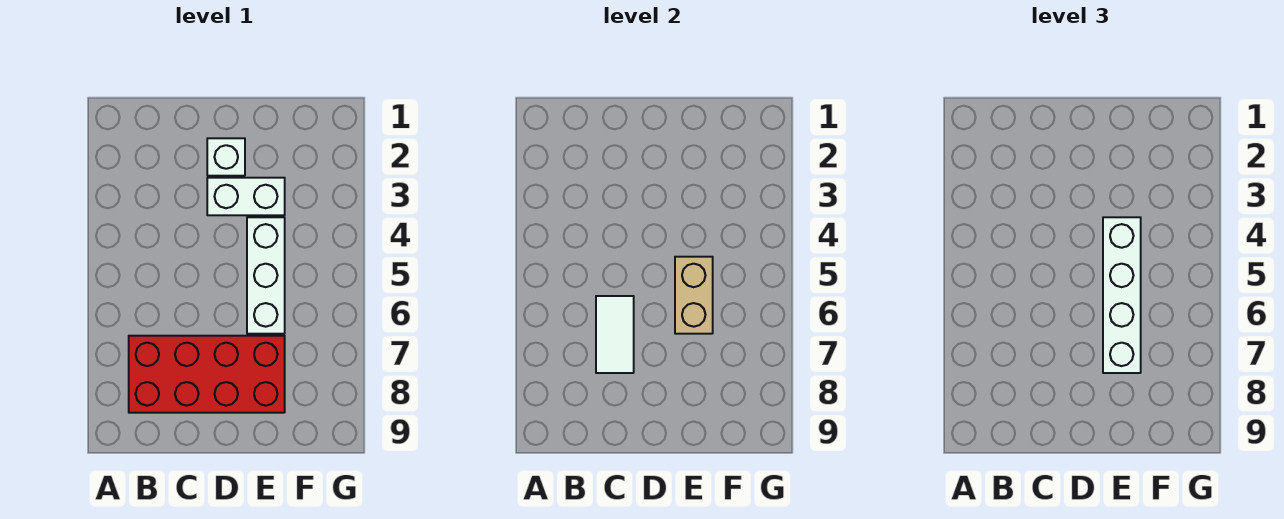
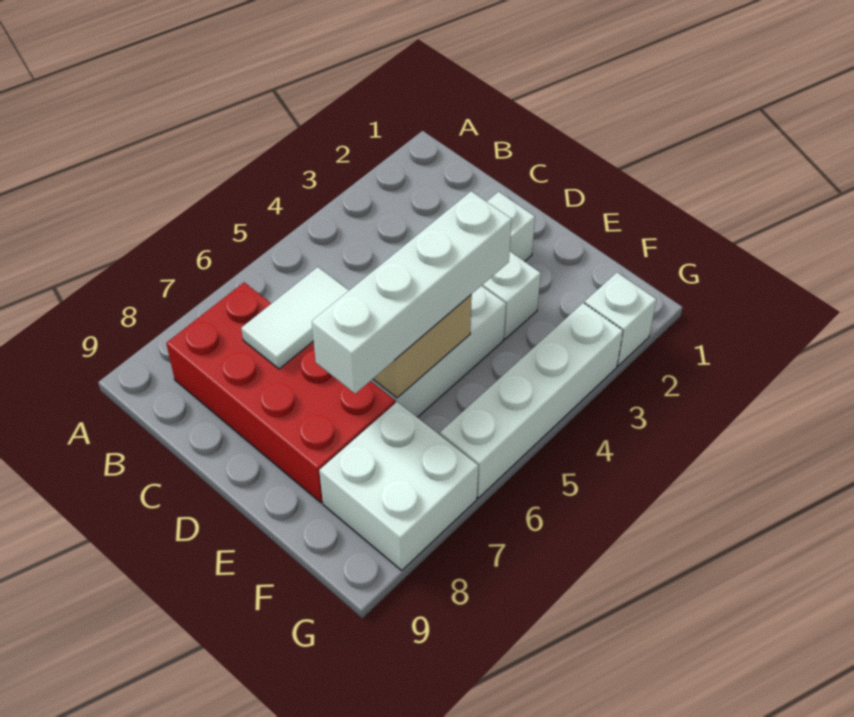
none -> white 2x2 brick [319,402,478,570]
none -> white 1x1 brick [585,273,656,366]
none -> white 1x4 brick [440,303,623,498]

